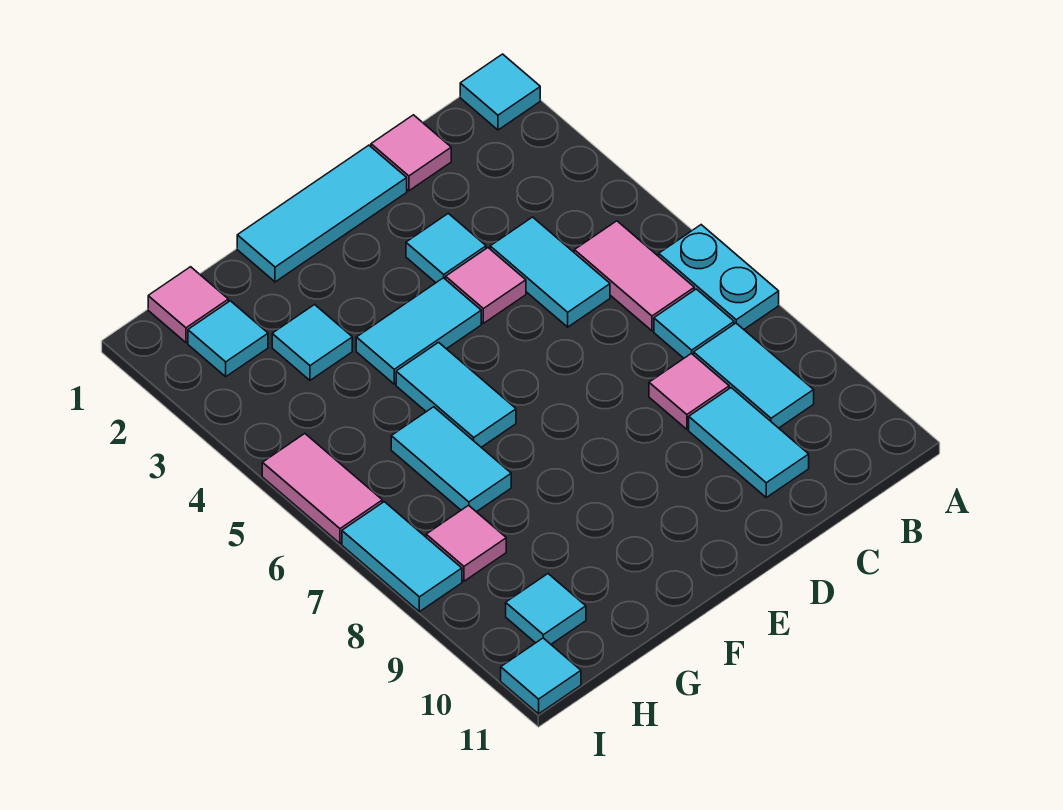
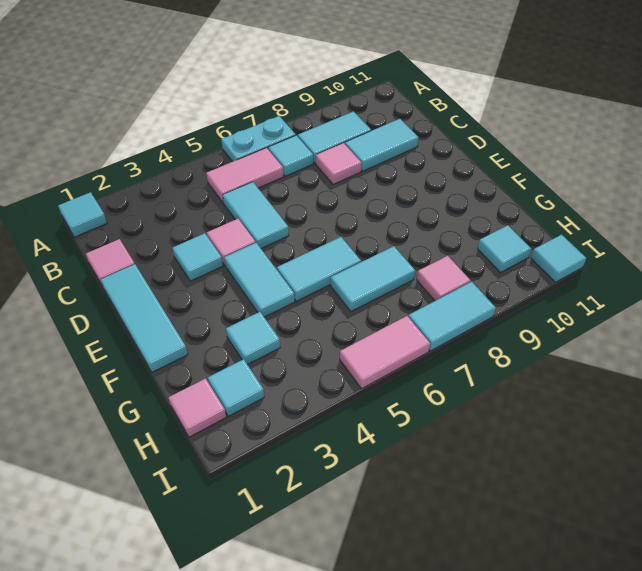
cyan 1x2 tile [490,217,610,327] -> cyan 1x2 tile turned to [223,182,289,248]

